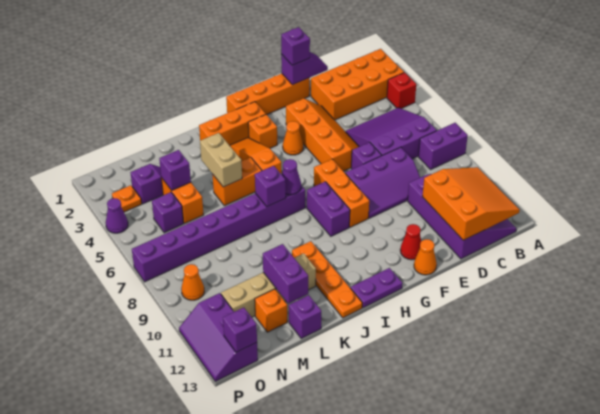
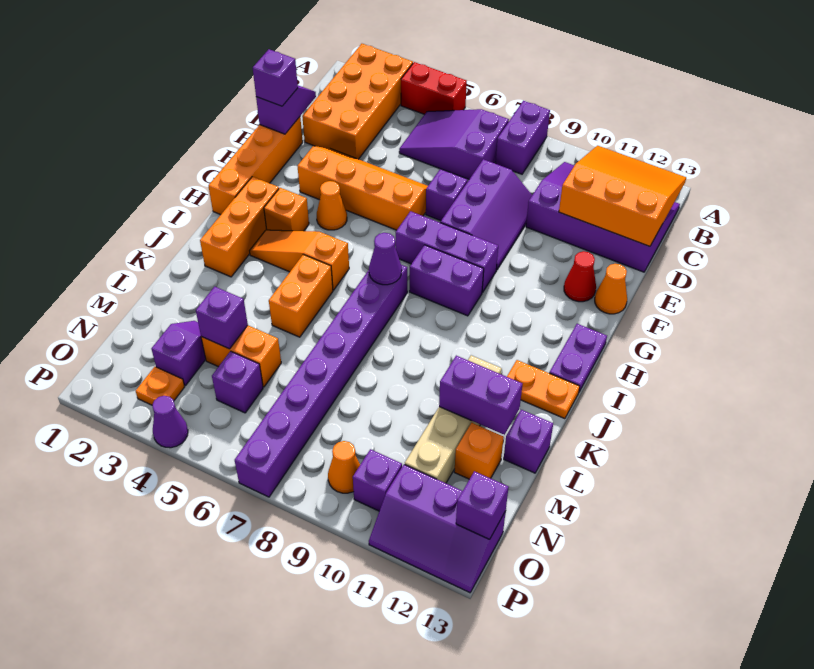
red 1x1 brick [387,72,416,109] -> red 1x2 brick [401,62,467,114]
purple 3x3 slope [346,108,437,159] -> purple 2x3 slope [399,109,509,179]
orange 1x3 brick [314,159,369,227] -> purple 1x3 brick [395,211,498,293]
purple 1x1 brick [255,166,286,207] -> purple 1x1 brick moved to [353,449,402,511]
orange 1x4 plate [292,241,362,318] -> orange 1x2 plate [507,360,580,419]
tan 1x2 brick [200,133,242,187] -> none

